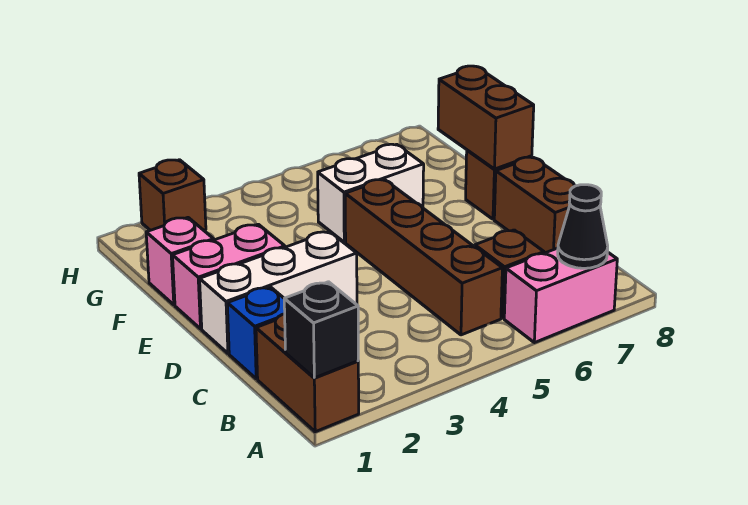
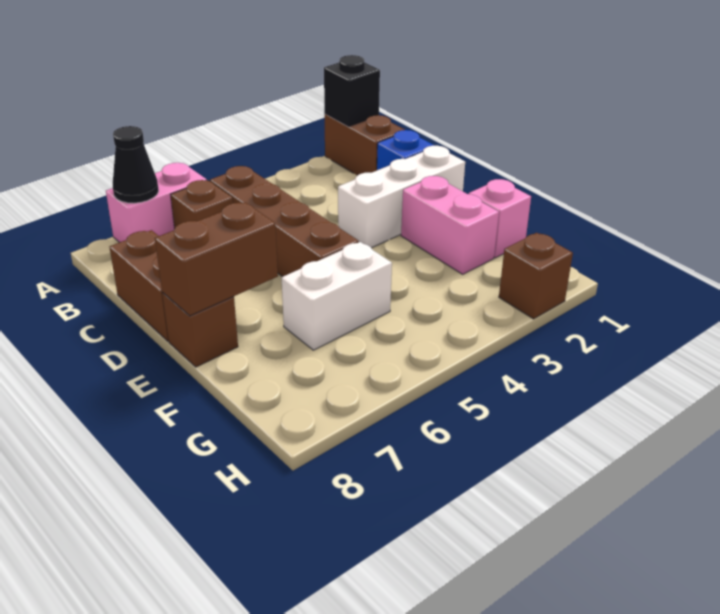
pink 1x2 brick [173,224,285,329] -> pink 1x2 brick turned to [401,176,499,274]
brown 1x2 brick [438,66,534,169] -> brown 1x2 brick turned to [155,202,278,316]

